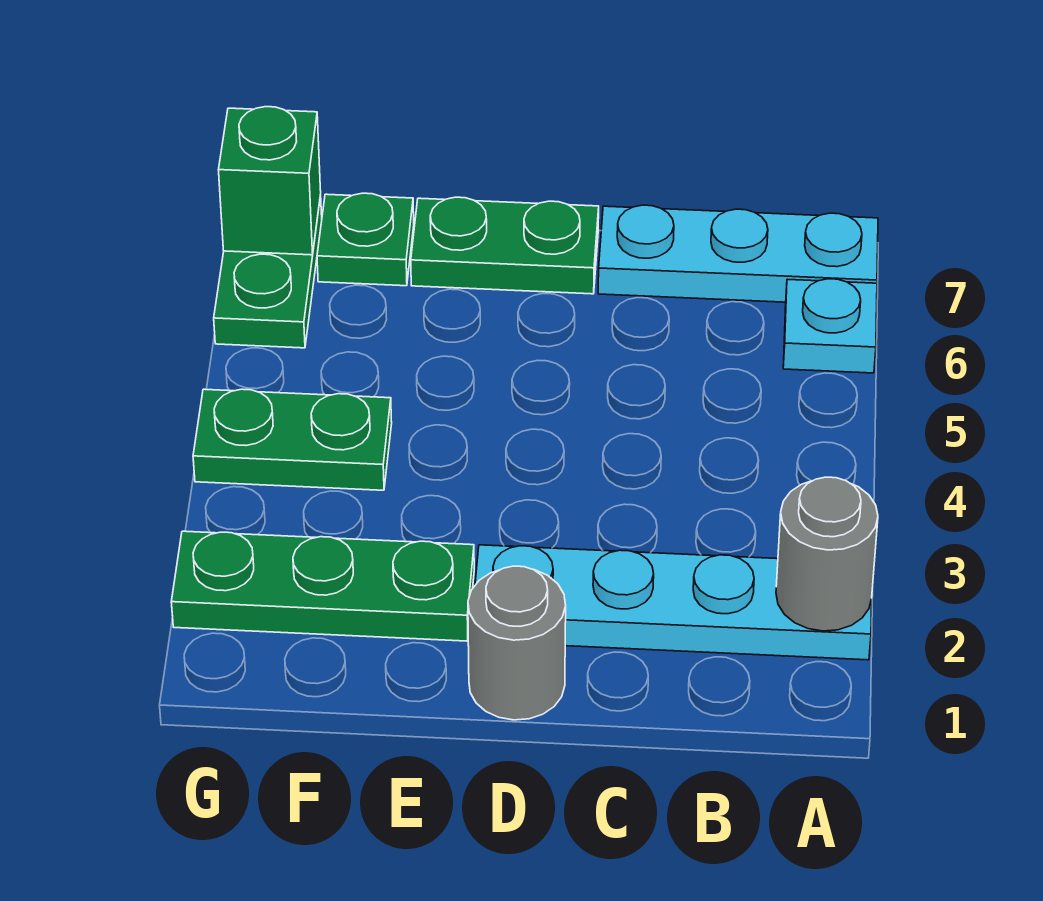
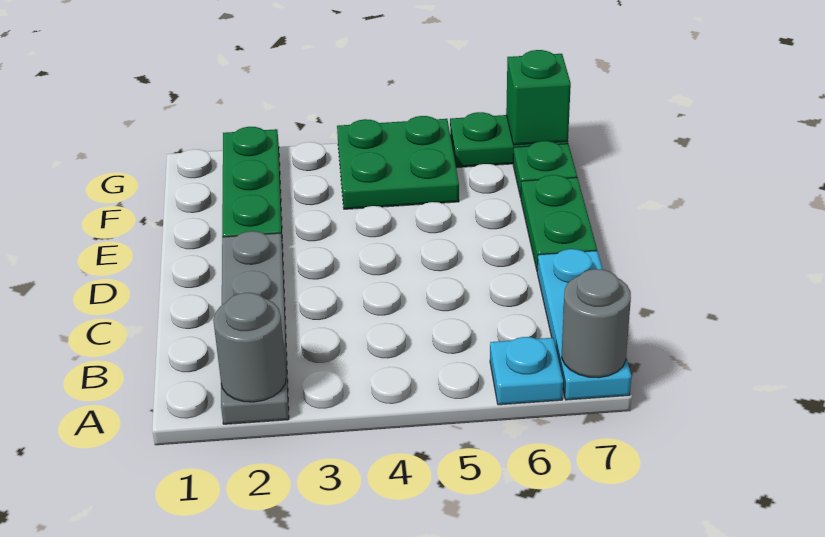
cyan 1x4 plate [475,545,872,660] -> grey 1x4 plate [221,231,289,424]
grey 1x1 round brick [468,566,566,720] -> grey 1x1 round brick moved to [562,269,631,378]
green 1x2 plate [193,389,392,490] -> green 2x2 plate [337,116,459,209]

